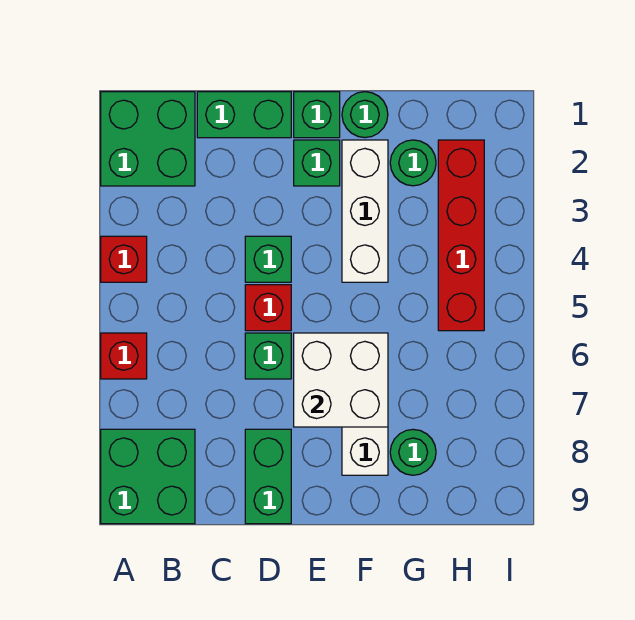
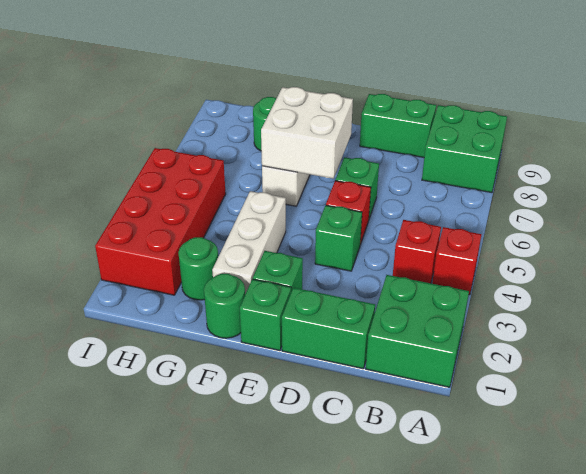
red 1x1 brick [101,333,147,379] -> red 1x1 brick moved to [393,220,441,283]
green 1x2 brick [245,429,291,524] -> green 1x2 brick turned to [360,94,436,158]
red 1x4 brick [438,140,484,331] -> red 2x4 brick [95,148,226,295]

